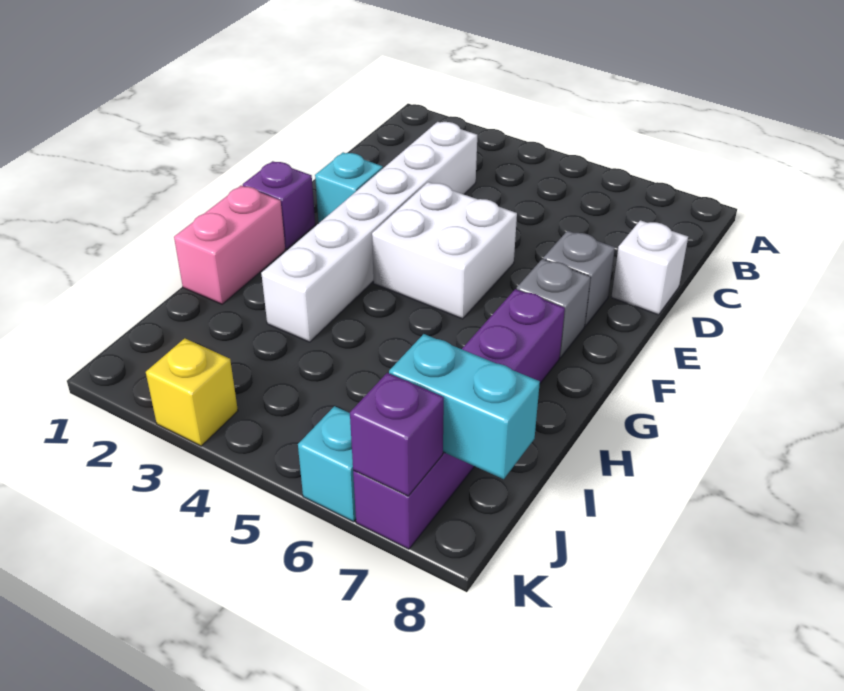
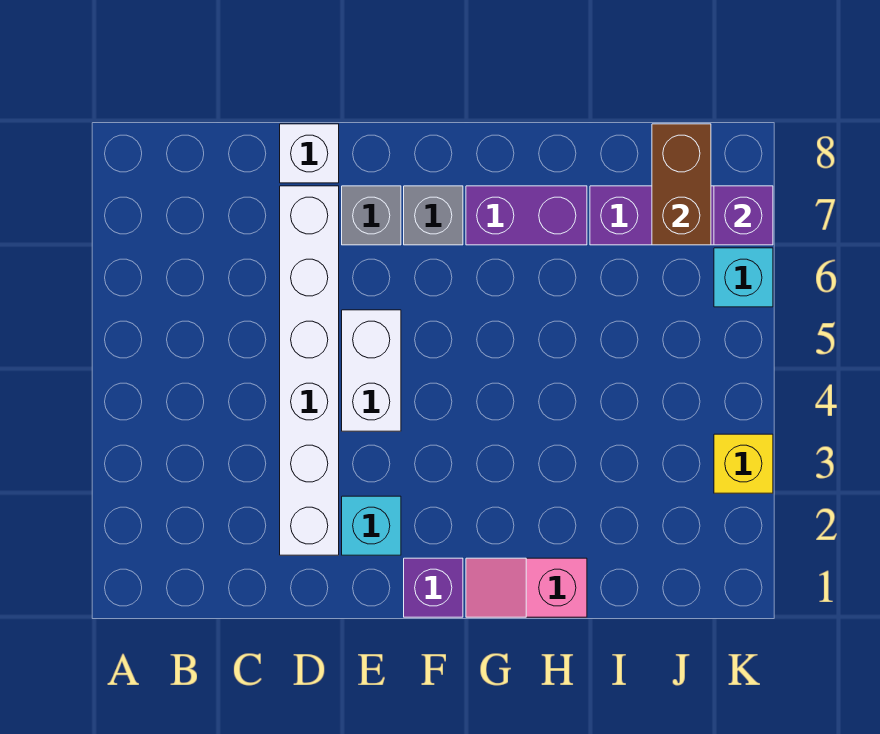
white 1x6 brick [261,122,477,342] -> white 1x6 brick turned to [280,186,339,555]
white 2x2 brick [372,182,517,319] -> white 1x2 brick [342,310,401,431]
pink 1x2 brick [174,186,285,304] -> pink 1x2 slope [466,558,587,617]
cyan 1x2 brick [389,334,540,479] -> brown 1x2 brick [652,124,711,245]

